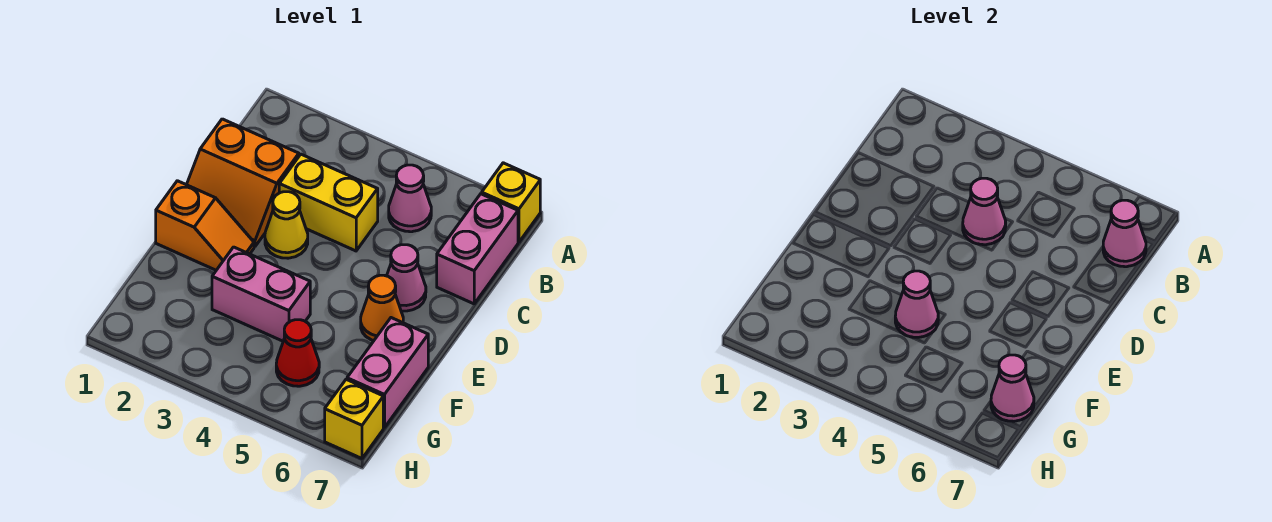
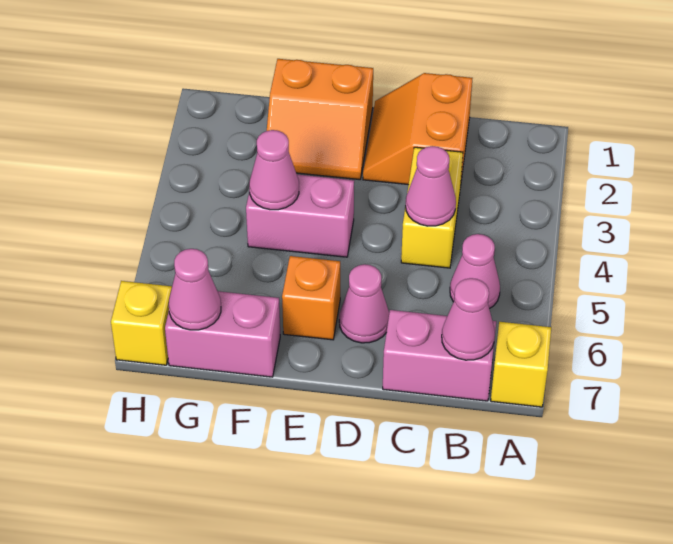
yellow 1x1 cone [265,192,308,258] -> none
orange 1x2 slope [156,181,254,270] -> orange 2x2 slope [267,59,373,180]
orange 1x1 cone [361,275,403,341] -> orange 1x1 brick [282,256,340,340]
pink 1x2 brick [212,247,310,341] -> pink 1x2 brick turned to [246,175,354,257]
red 1x1 cone [276,320,319,386] -> none

